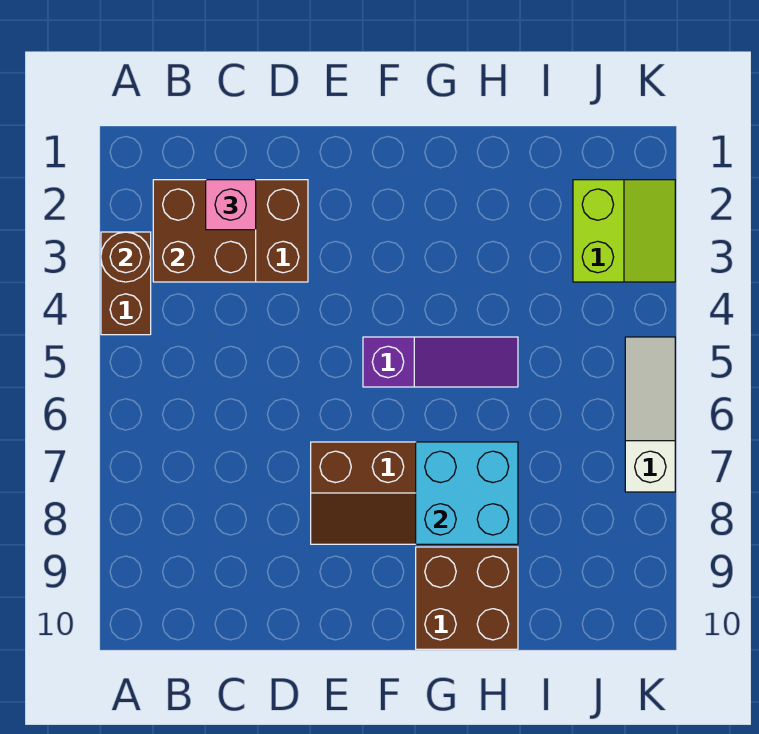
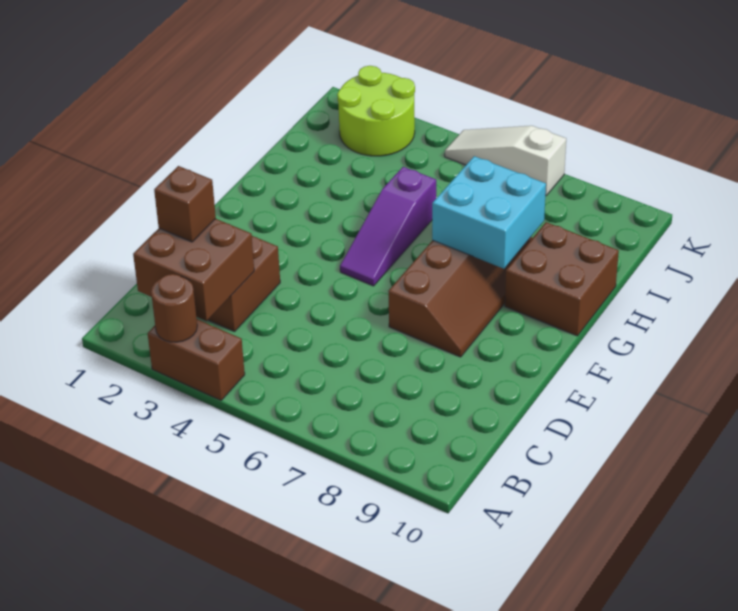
pink 1x1 brick [206,180,256,230] -> brown 1x1 brick [154,166,216,242]
purple 1x3 slope [363,337,518,387] -> purple 1x3 slope turned to [340,167,436,286]
lime 2x2 slope [573,180,675,282] -> lime 2x2 round brick [337,66,415,156]

